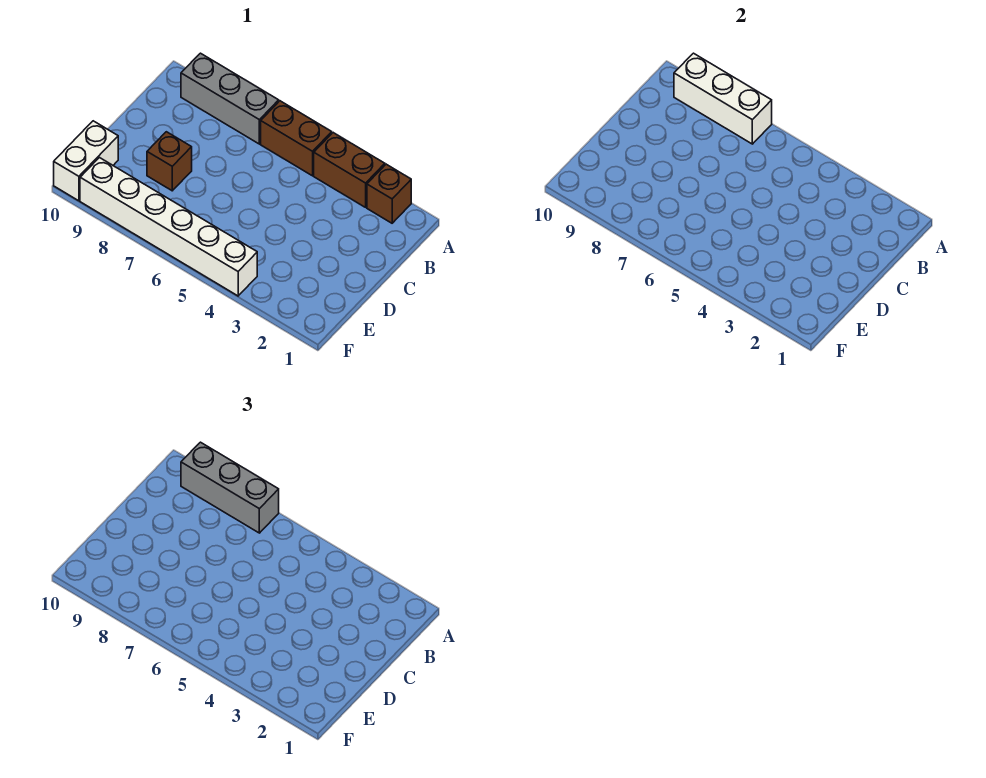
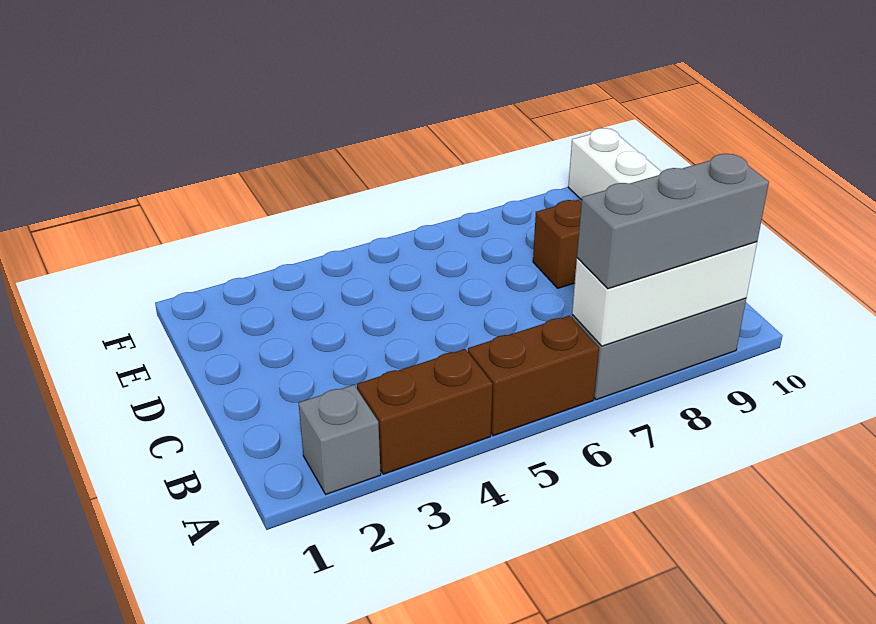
brown 1x1 brick [367,164,411,223] -> grey 1x1 brick [299,385,381,494]
white 1x6 brick [80,158,257,296] -> none

